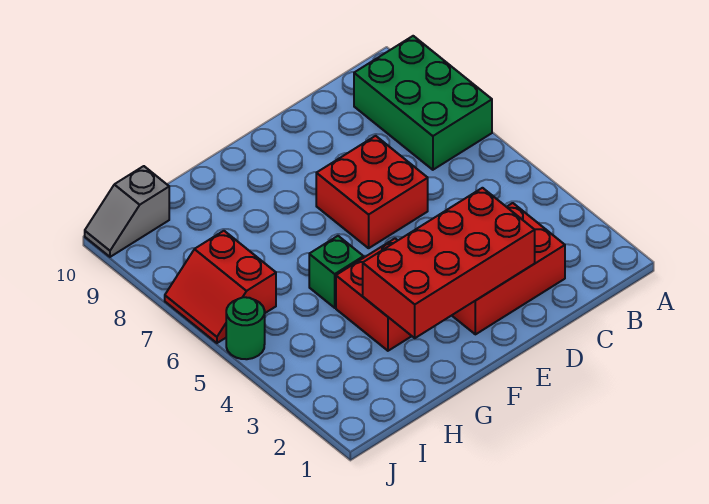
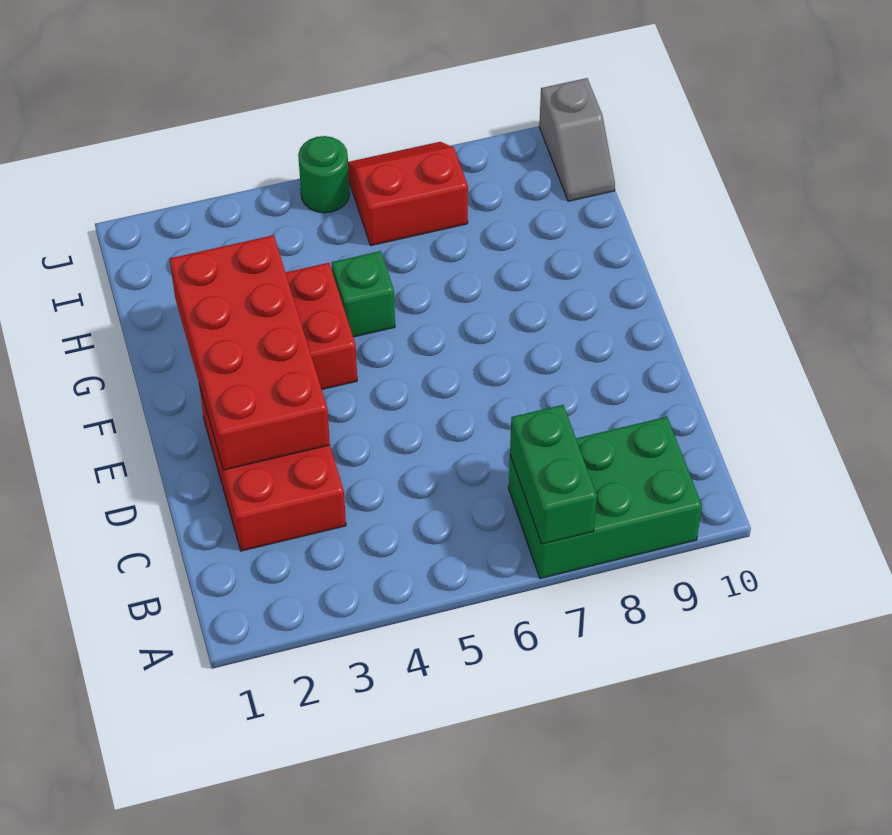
none -> green 1x2 brick [510,405,597,544]
red 2x2 brick [316,136,428,248] -> none
grey 1x2 slope [85,166,169,257] -> grey 1x2 slope turned to [539,78,615,201]

